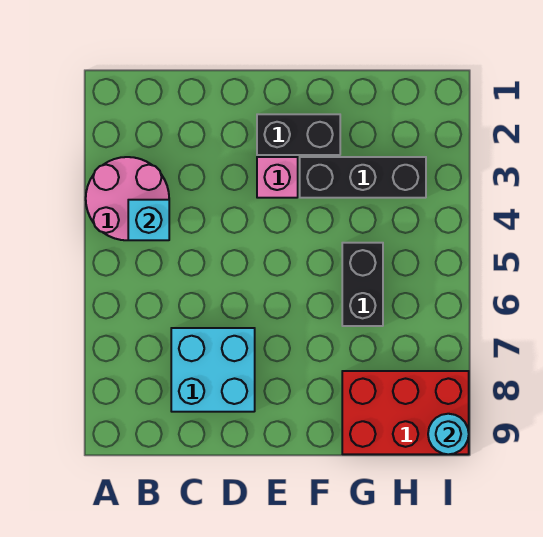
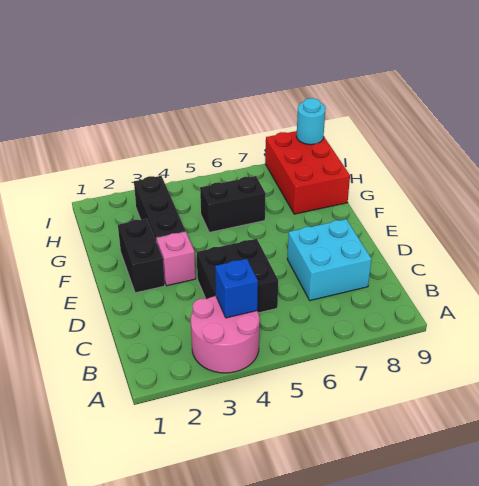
cyan 1x1 brick [128,200,169,240] -> blue 1x1 brick [215,259,258,318]
none -> black 2x2 brick [197,239,278,313]

